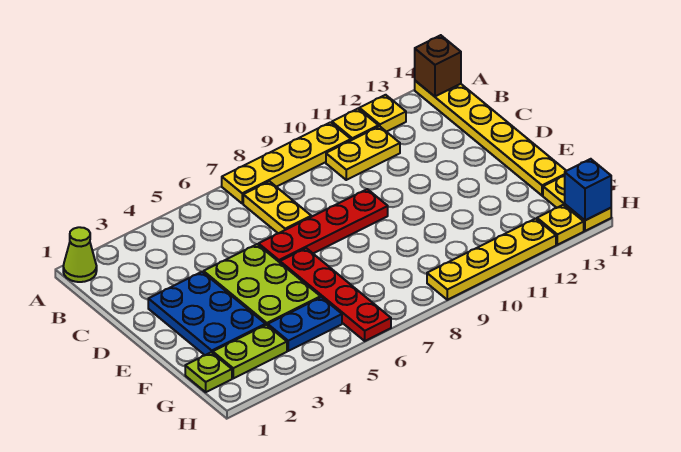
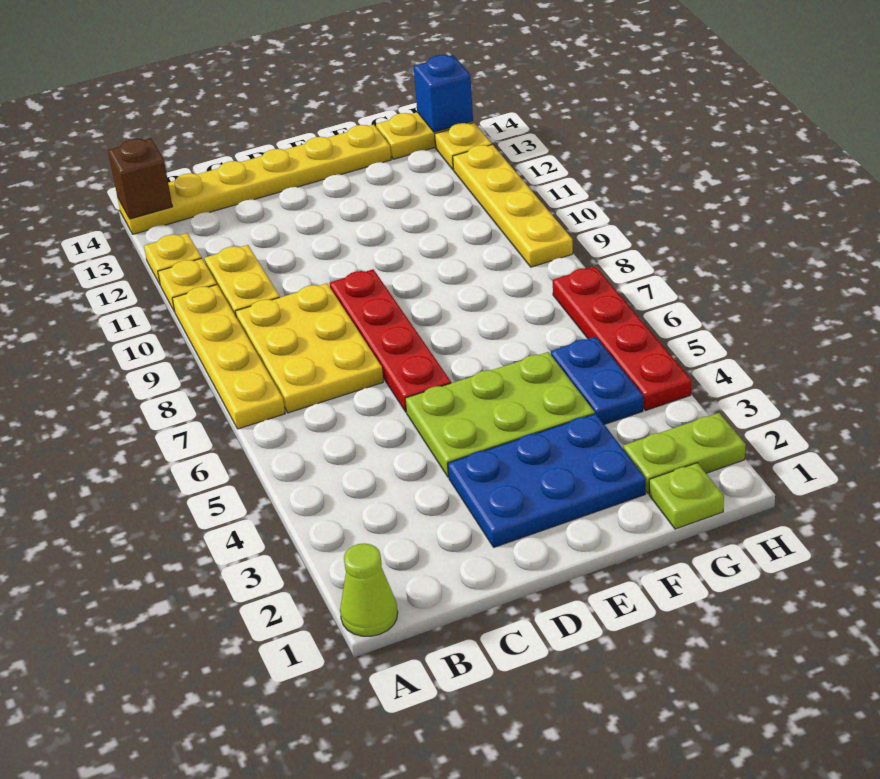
yellow 1x2 plate [243,181,311,233] -> yellow 2x3 plate [235,283,383,413]
red 1x4 plate [280,248,391,341] -> red 1x4 plate turned to [553,266,691,411]
lime 1x2 plate [213,325,287,378] -> lime 1x2 plate turned to [623,413,746,494]

